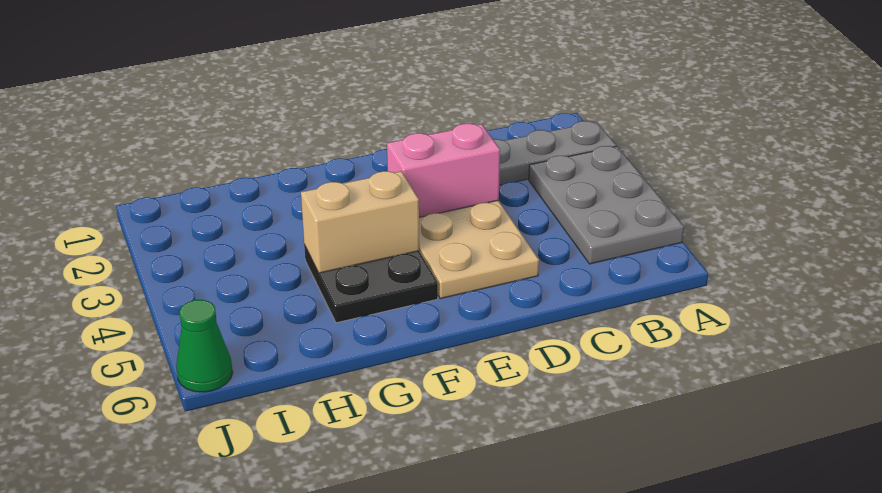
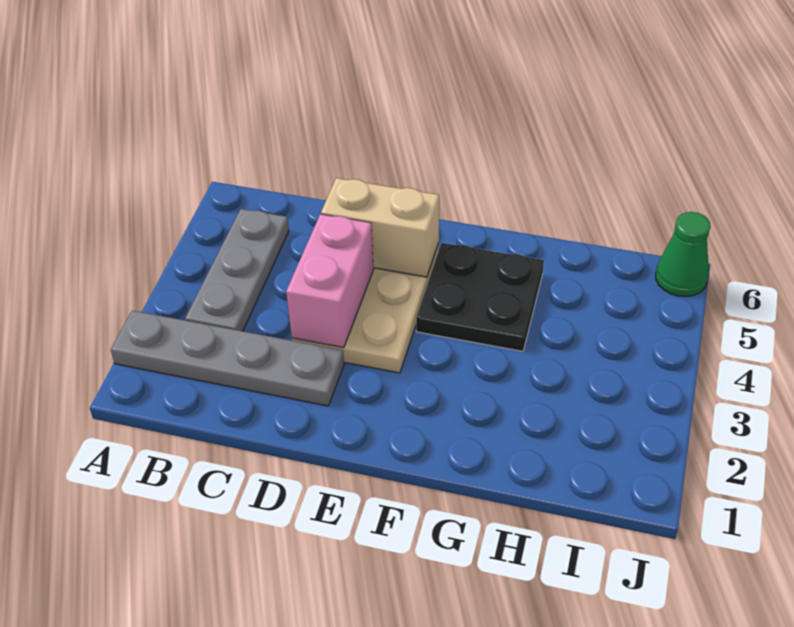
grey 2x3 plate [529,146,684,264] -> grey 1x3 plate [185,209,289,331]
pink 1x2 brick [387,124,500,217] -> pink 1x2 brick turned to [286,214,374,348]
tan 1x2 brick [301,171,419,273] -> tan 1x2 brick moved to [321,178,439,277]

